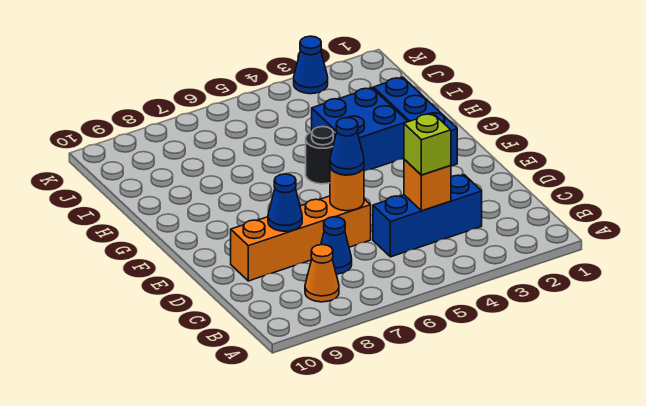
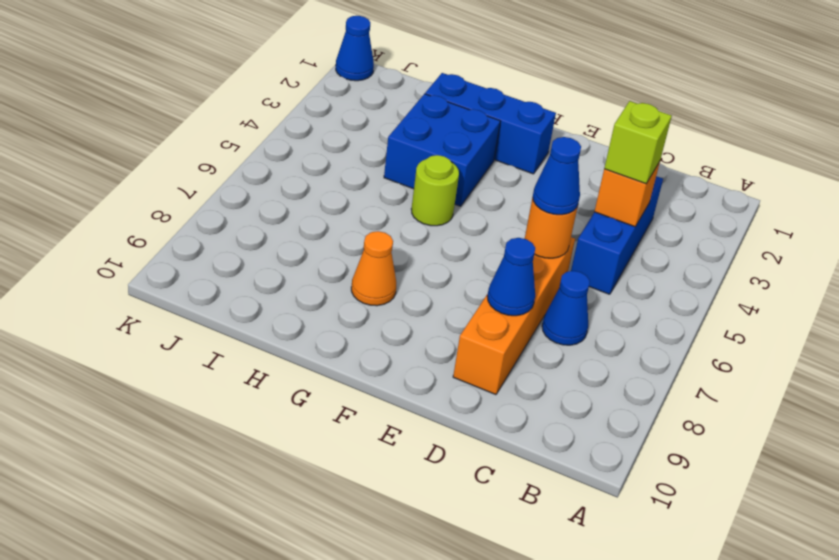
orange 1x1 cone [305,245,339,302] -> orange 1x1 cone moved to [351,231,396,306]
black 1x1 round brick [306,127,336,184] -> lime 1x1 round brick [411,155,459,226]
blue 1x1 cone [294,36,328,94] -> blue 1x1 cone moved to [336,16,374,81]

